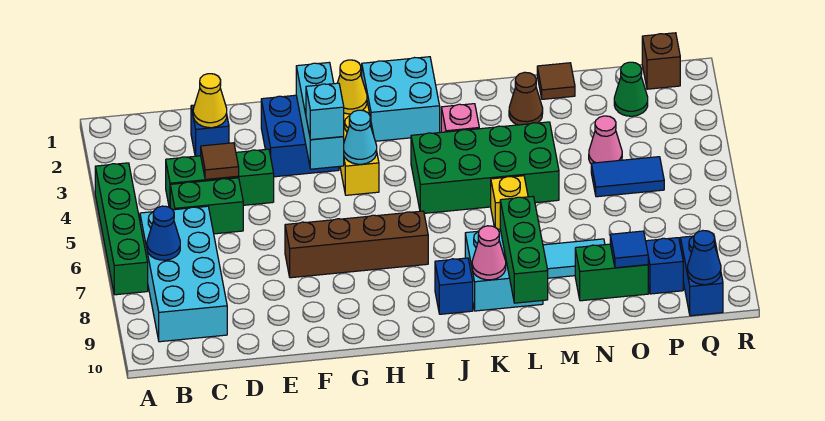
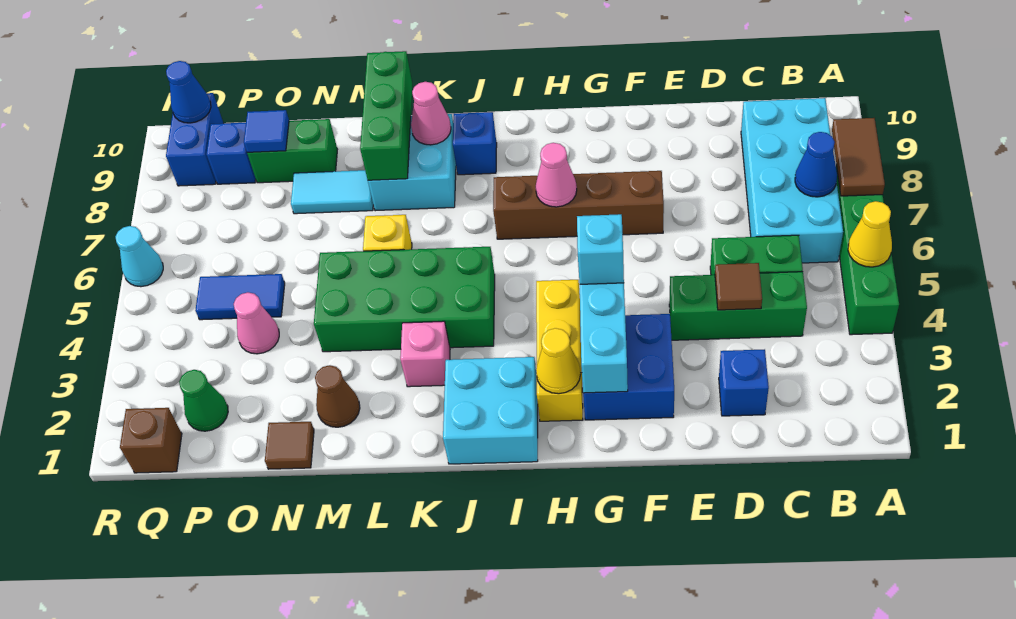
none -> brown 1x2 tile [832,118,885,196]
yellow 1x1 cone [193,74,227,128] -> yellow 1x1 cone moved to [848,201,892,267]
cyan 1x1 cone [344,110,377,164] -> cyan 1x1 cone moved to [115,226,163,287]
none -> pink 1x1 cone [536,143,577,207]

